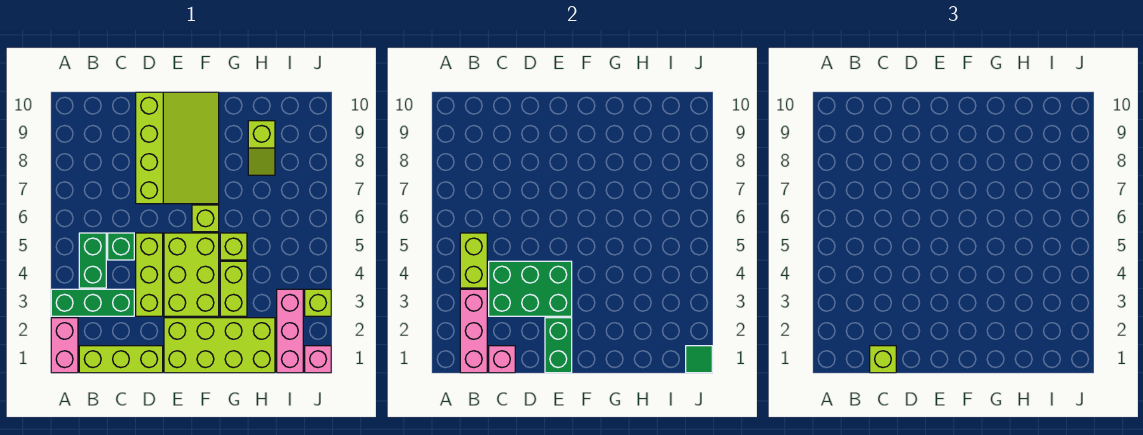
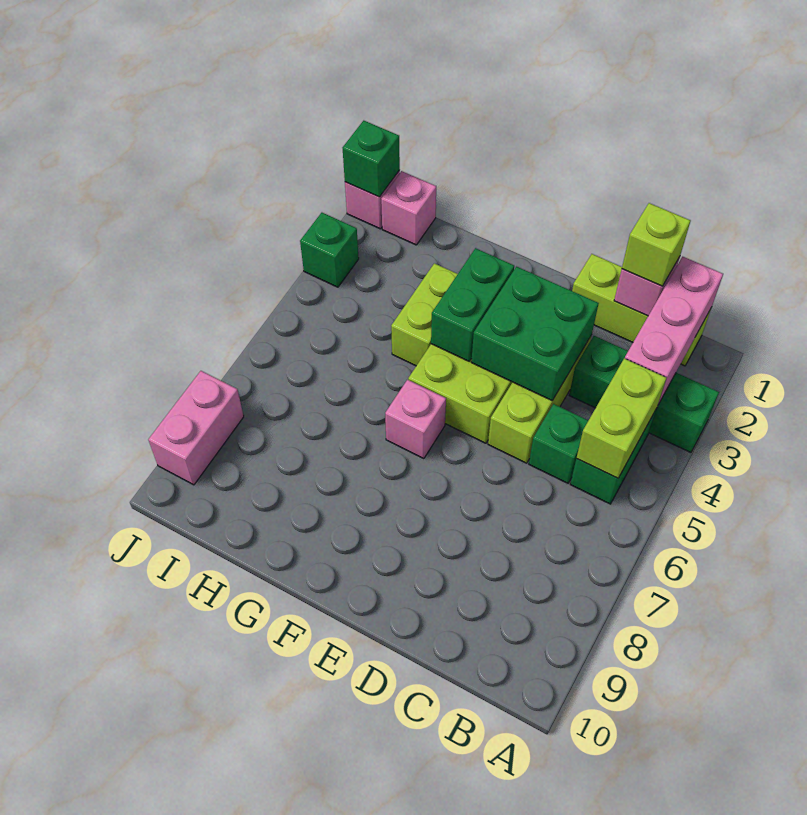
pink 1x2 brick [51,318,78,373] -> pink 1x2 brick moved to [148,371,244,485]
green 2x3 brick [489,261,572,316] -> green 2x2 brick [471,267,599,400]
lime 3x4 slope [136,92,219,204] -> none
lime 2x4 brick [164,318,275,373] -> none
green 1x2 brick [545,318,572,373] -> green 1x2 brick moved to [431,248,514,361]
lime 1x1 brick [192,205,219,232] -> pink 1x1 brick [385,380,446,459]
lime 1x1 brick [220,233,247,260] -> none
lime 1x2 slope [248,121,275,175] -> none
pink 1x3 brick [277,289,303,373] -> pink 1x1 brick [381,171,436,245]
green 1x1 tile [686,346,712,373] -> green 1x1 brick [343,121,400,197]
lime 1x1 brick [305,289,331,316] -> green 1x1 brick [300,213,359,287]

